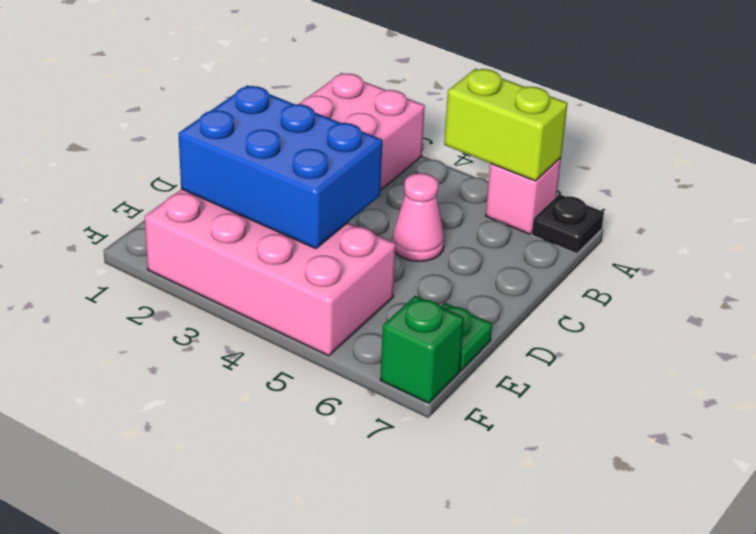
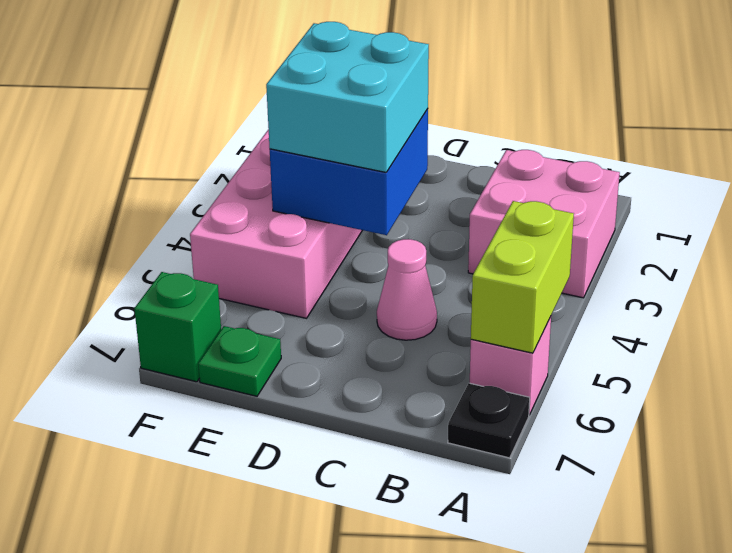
blue 2x3 brick [178,85,382,249] -> blue 2x2 brick [270,109,428,235]
none -> cyan 2x2 brick [266,22,429,172]

